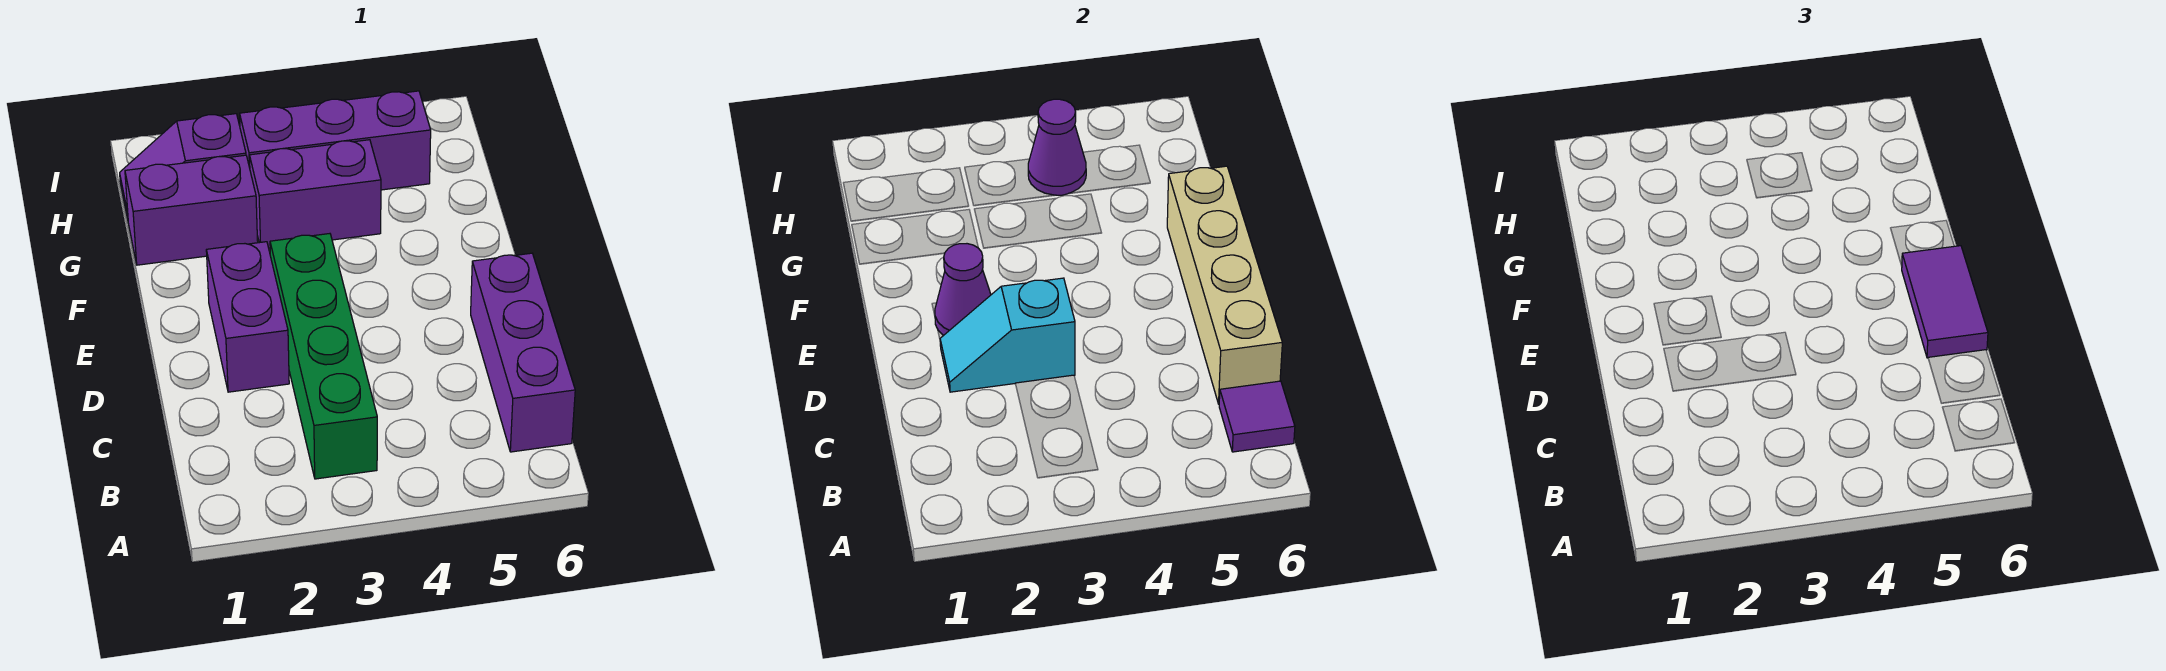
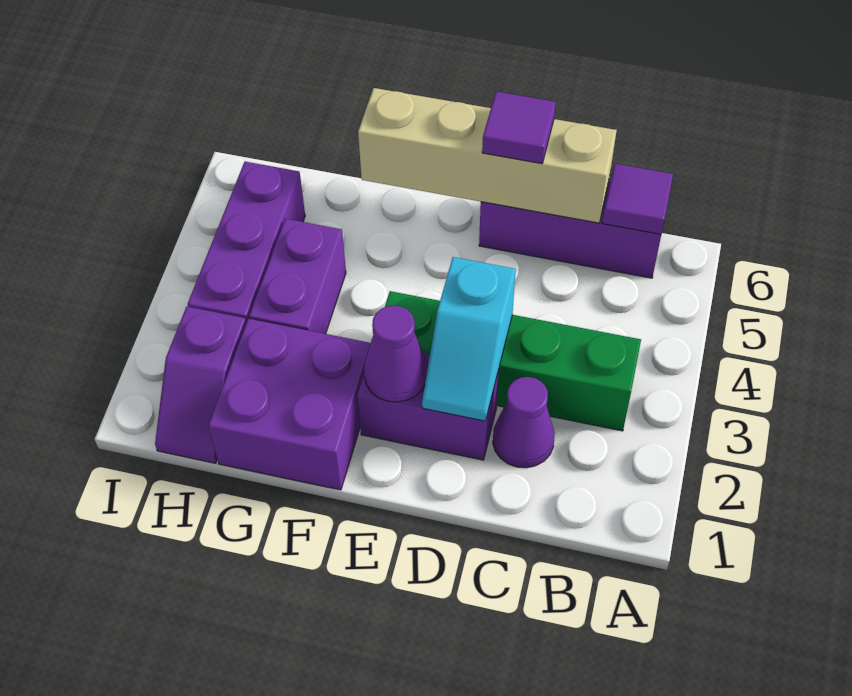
purple 1x2 tile [1902,246,1988,358] -> purple 1x1 tile [482,92,556,164]
purple 1x2 brick [125,155,258,265] -> purple 2x2 brick [209,319,370,490]
purple 1x1 cone [1028,99,1086,195] -> purple 1x1 cone moved to [493,377,555,468]

